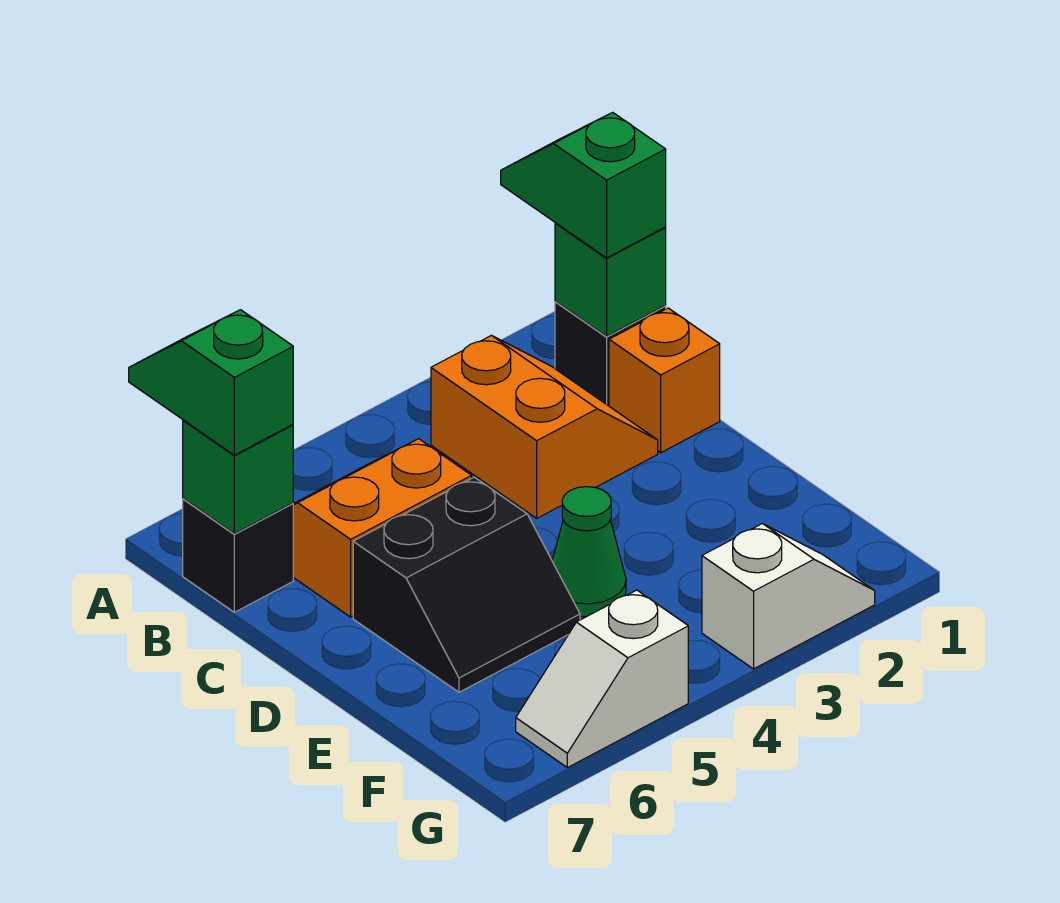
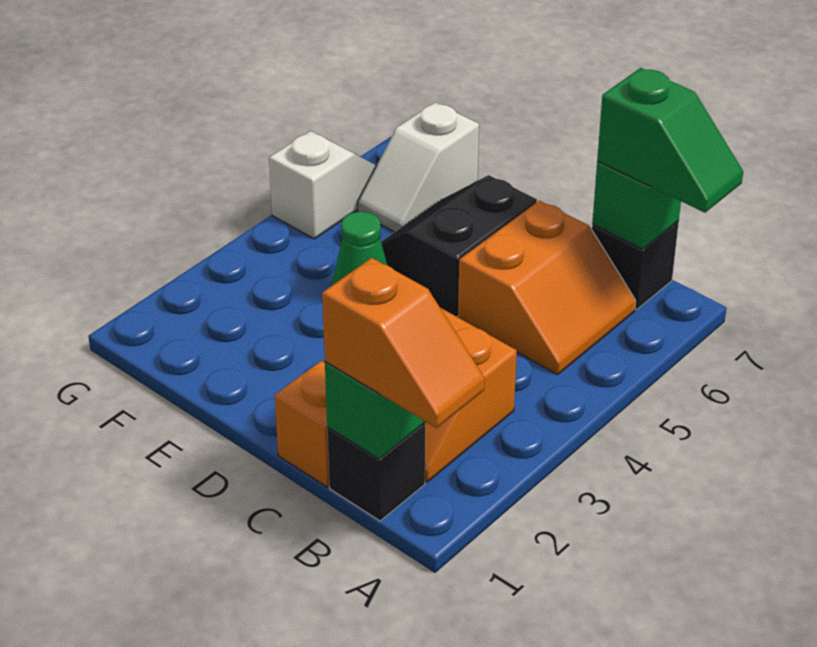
green 1x2 slope [501,112,666,258] -> orange 1x2 slope [322,258,485,428]
white 1x2 slope [702,524,875,669] -> white 1x2 slope moved to [358,102,479,232]

